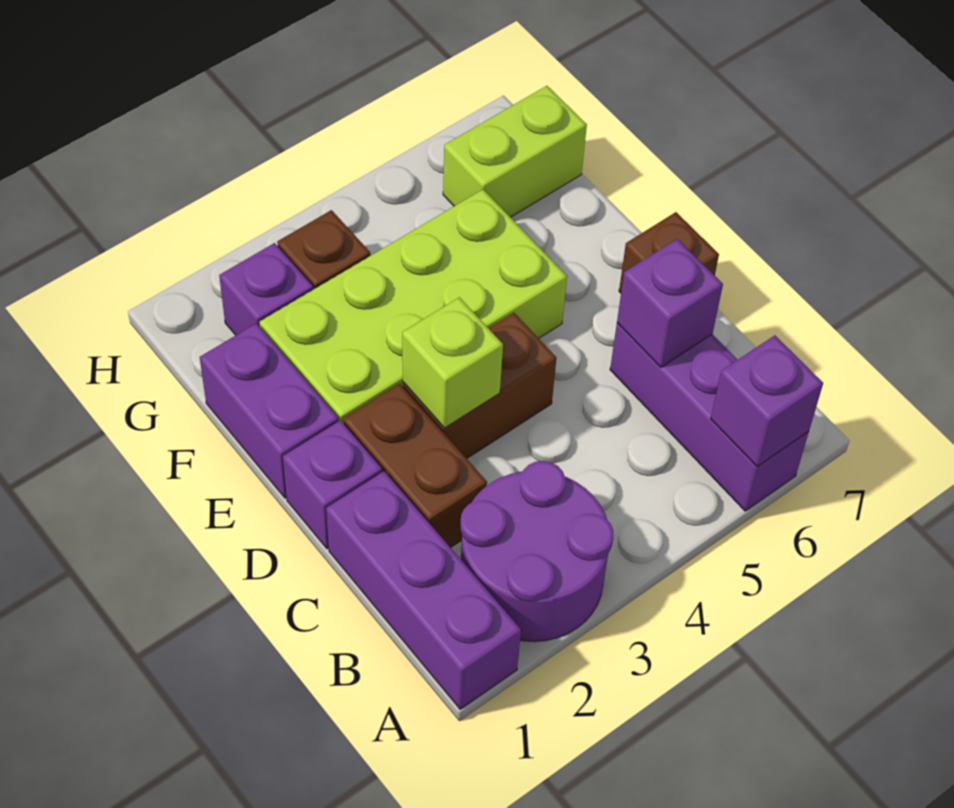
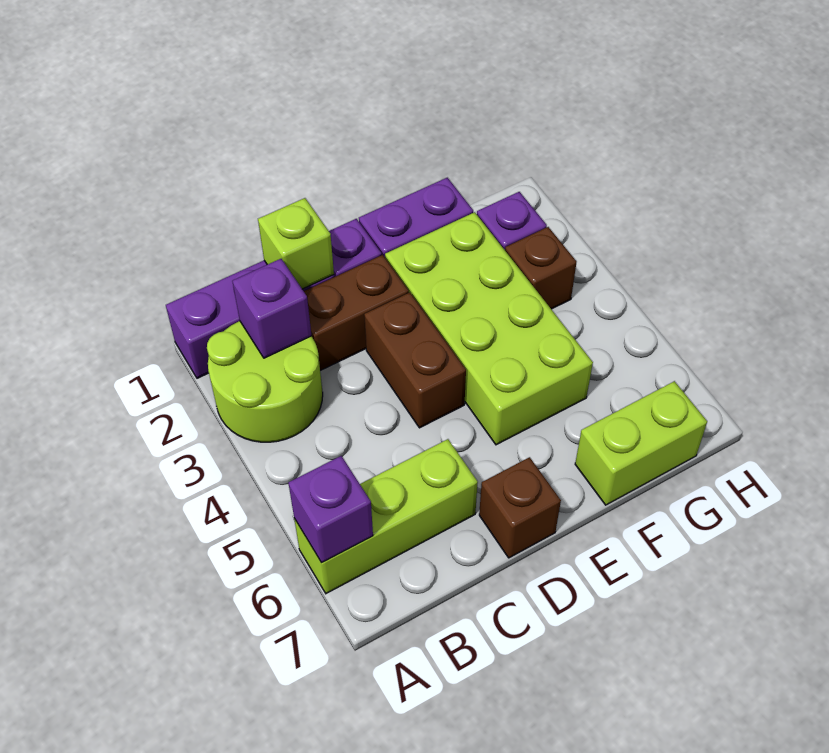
purple 2x2 round brick [460,461,613,642] -> lime 2x2 round brick [207,321,323,442]
purple 1x3 brick [610,323,809,511] -> lime 1x3 brick [294,439,478,594]
purple 1x1 brick [617,239,723,367] -> purple 1x1 brick moved to [232,259,312,358]
lime 1x1 brick [402,297,503,428] -> lime 1x1 brick moved to [258,198,334,289]
lime 1x2 brick [443,86,587,217] -> lime 1x2 brick turned to [575,381,707,505]

